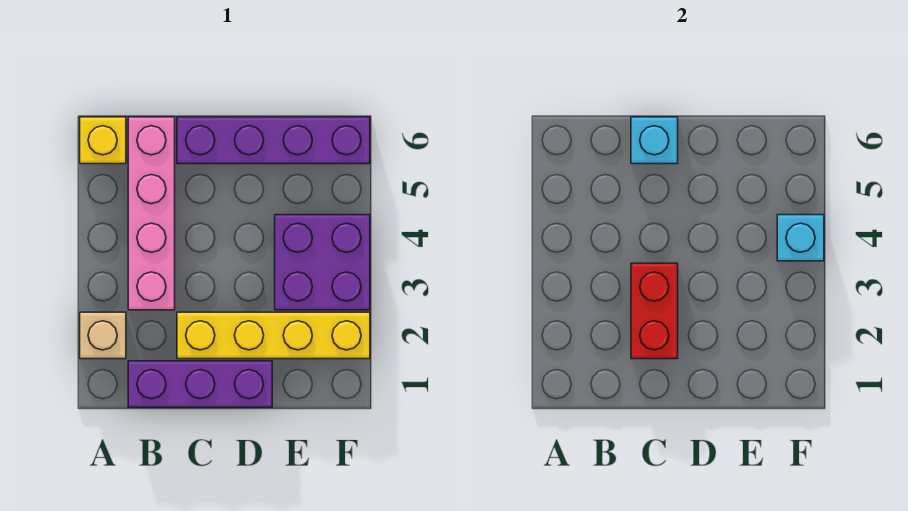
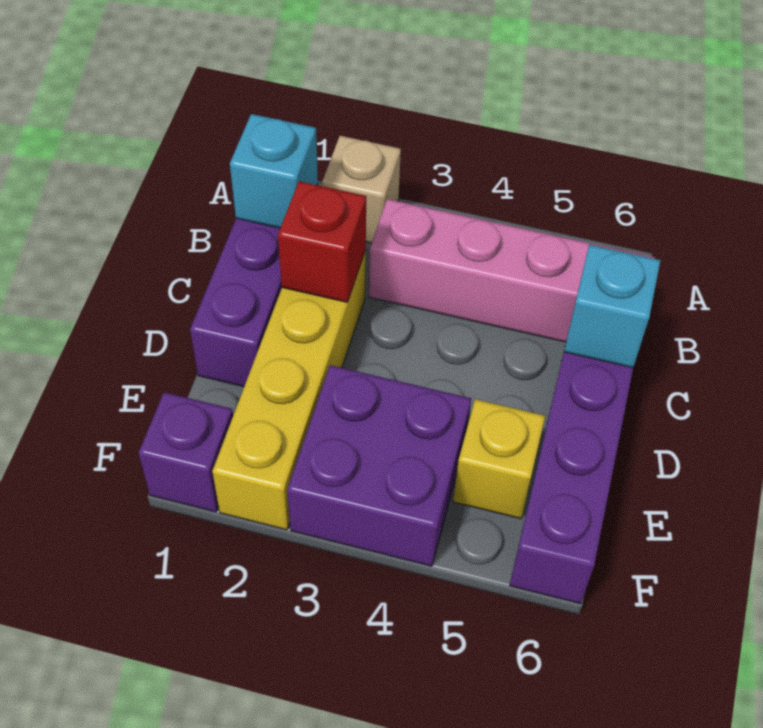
yellow 1x1 brick [80,117,126,164] -> yellow 1x1 brick moved to [453,399,545,519]
red 1x2 brick [631,263,678,359] -> red 1x1 brick [278,181,366,302]
none -> purple 1x1 brick [139,392,233,512]
cyan 1x1 brick [777,215,824,261] -> cyan 1x1 brick moved to [230,114,318,228]

